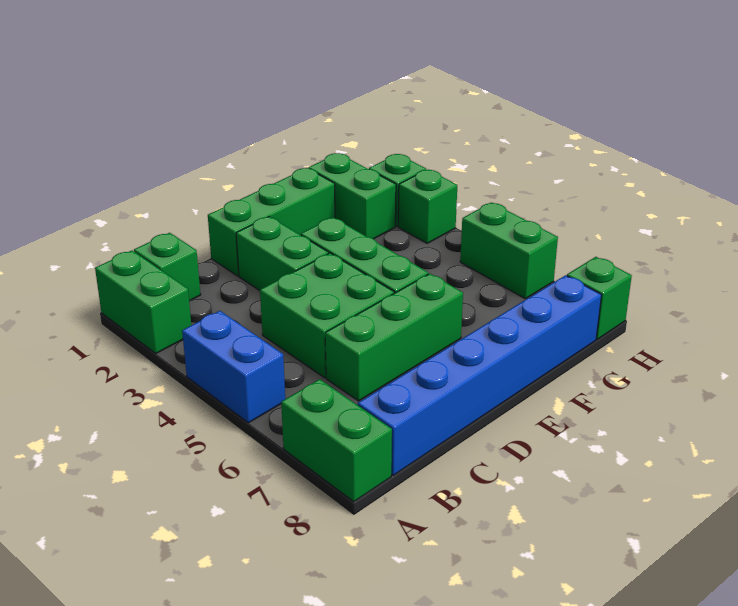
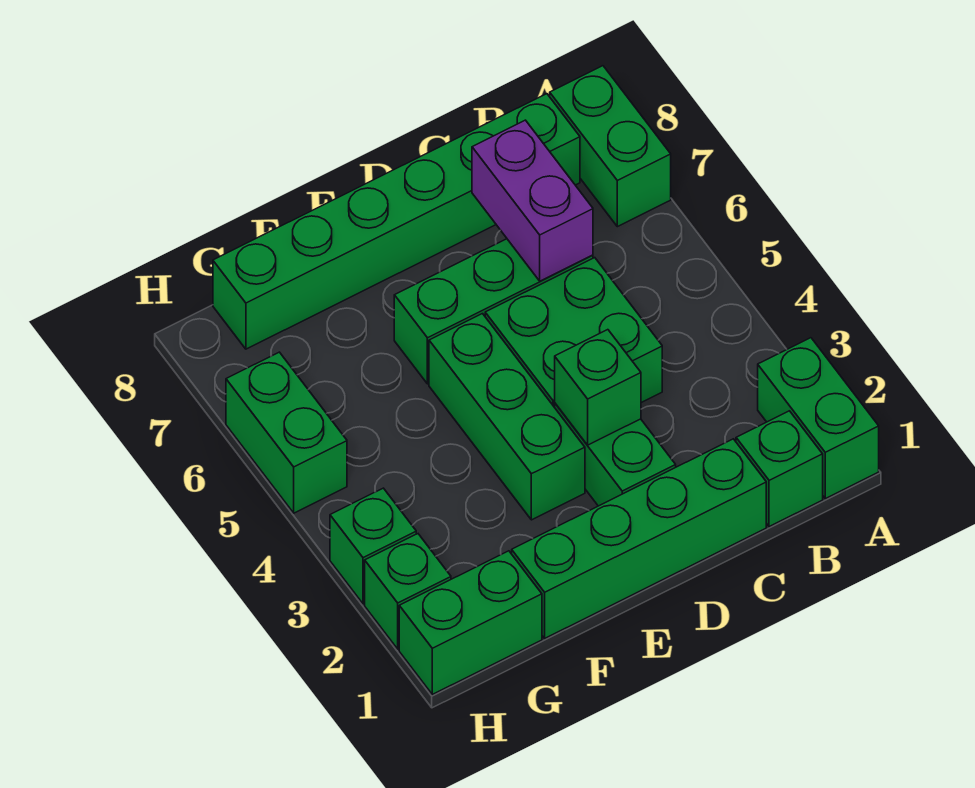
blue 1x2 brick [182,311,285,423] -> none
blue 1x6 brick [358,275,601,476] -> green 1x6 brick [213,94,580,349]
none -> purple 1x2 brick [472,120,593,281]
green 1x3 brick [208,168,335,276] -> green 1x4 brick [512,439,766,638]
green 1x2 brick [309,153,396,239] -> green 1x2 brick turned to [399,551,542,694]
green 1x1 brick [567,257,632,339] -> green 1x1 brick moved to [555,330,641,445]

